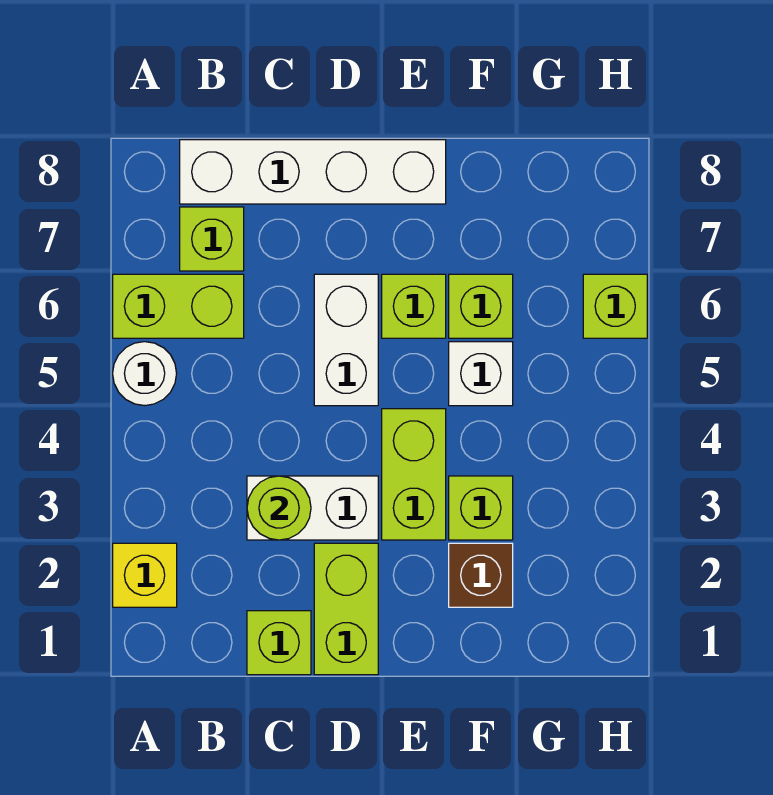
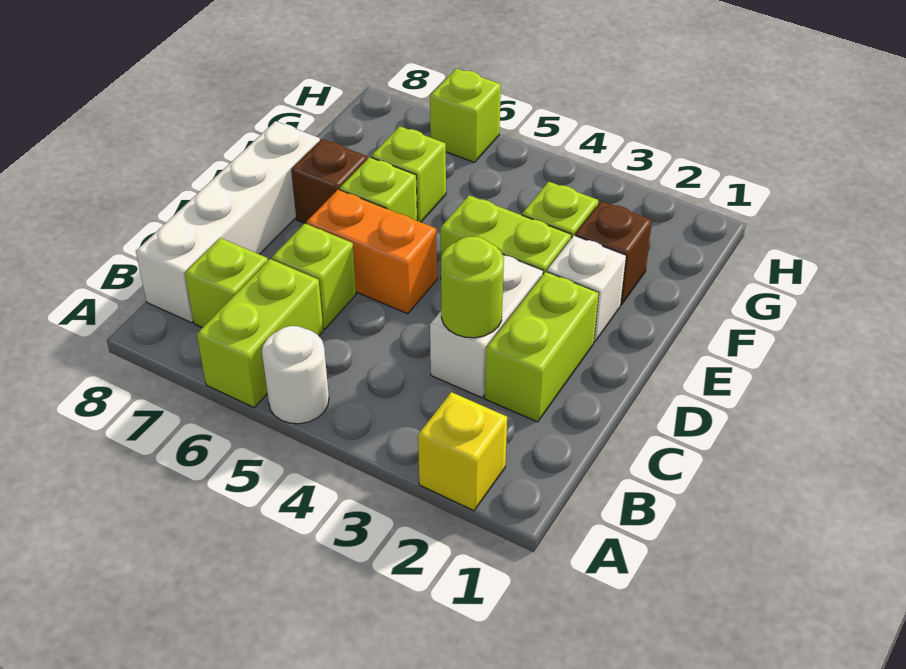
lime 1x1 brick [247,611,311,675] -> lime 1x1 brick moved to [272,224,356,329]
lime 1x2 brick [314,543,378,675] -> lime 1x2 brick turned to [485,272,599,422]
white 1x2 brick [314,274,378,406] -> orange 1x2 brick [306,190,437,314]
none -> brown 1x1 brick [291,139,367,224]
white 1x1 brick [449,342,513,406] -> white 1x1 brick moved to [547,236,626,342]

